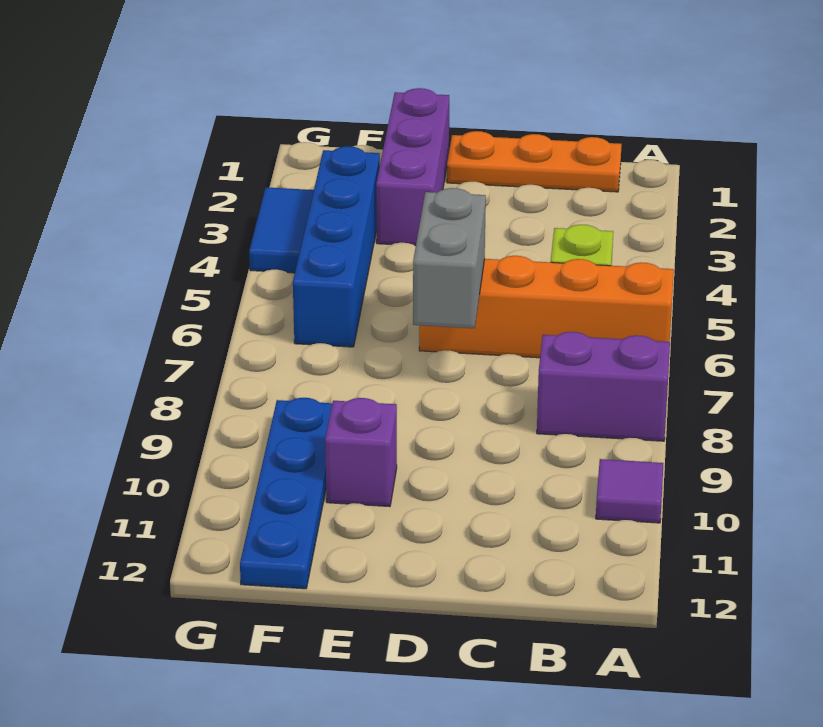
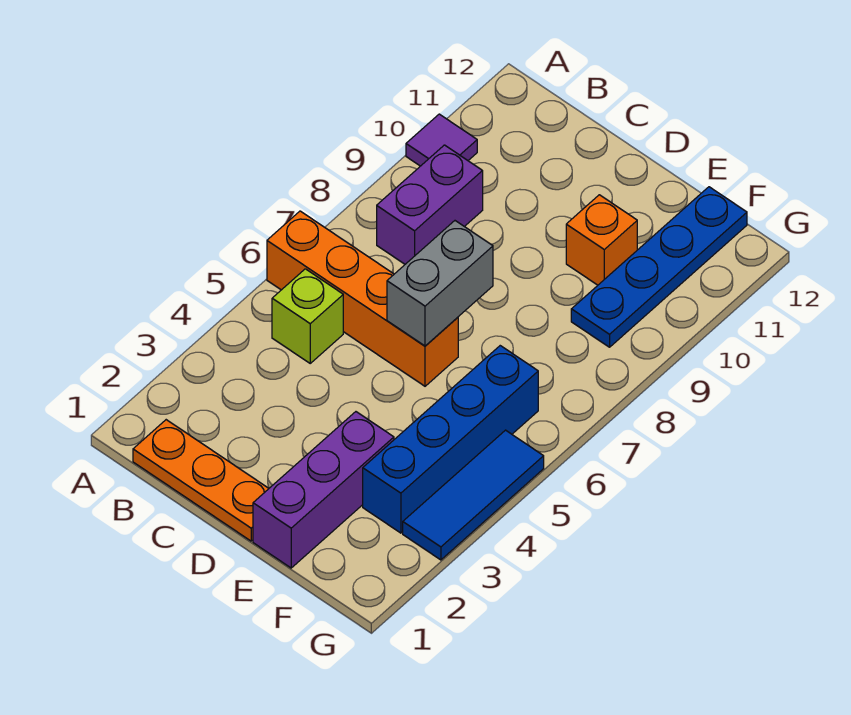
purple 1x2 brick [537,332,670,441] -> purple 1x2 brick turned to [377,145,483,264]
purple 1x1 brick [325,398,397,507] -> orange 1x1 brick [566,195,637,285]
blue 1x2 tile [249,187,314,273] -> blue 1x3 tile [403,430,544,560]

